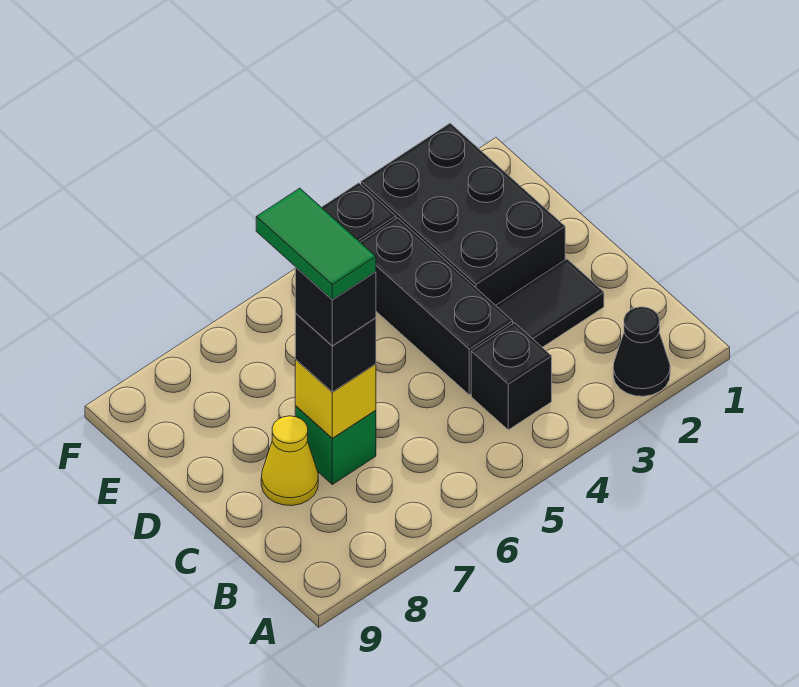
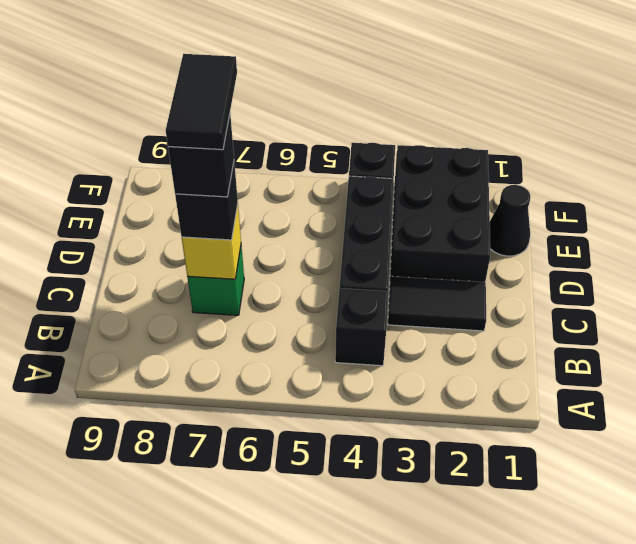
black 1x1 cone [613,307,670,396] -> black 1x1 cone moved to [490,185,530,256]
green 1x2 tile [256,188,376,299] -> black 1x2 tile [166,54,237,150]
yellow 1x1 cone [261,416,318,506] -> none

